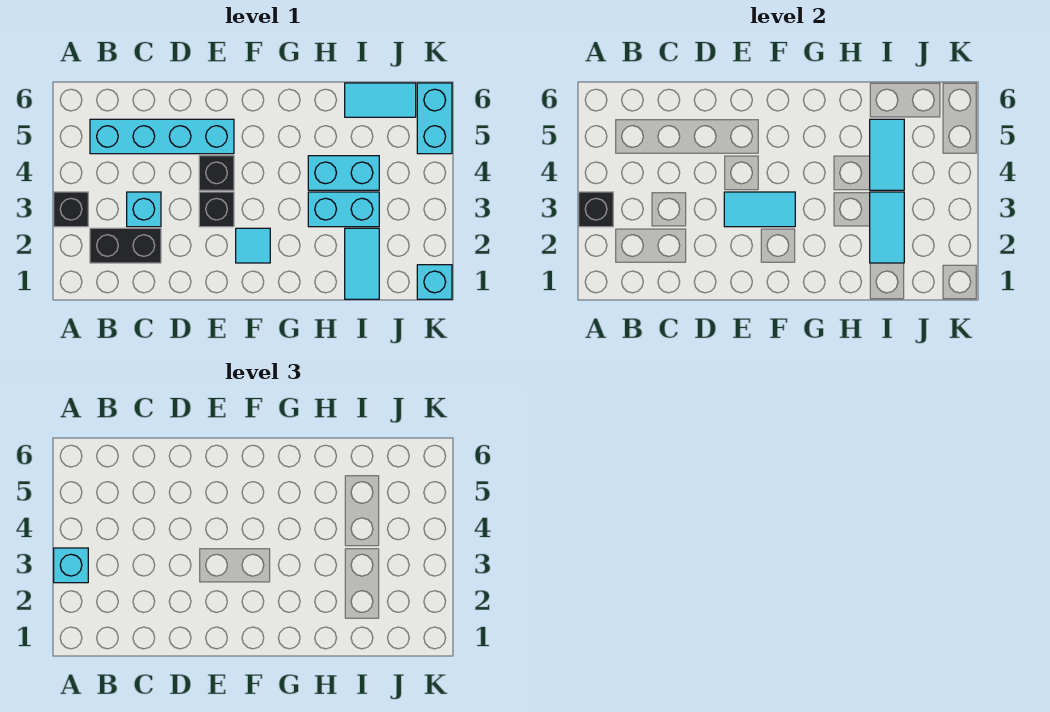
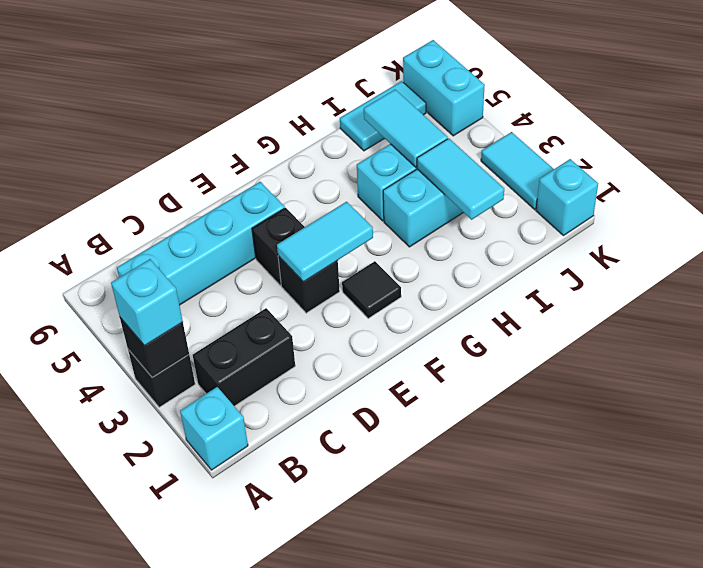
cyan 1x1 brick [127,192,161,227] -> cyan 1x1 brick moved to [180,387,248,470]
cyan 1x1 tile [236,228,270,263] -> black 1x1 tile [342,261,401,318]
cyan 1x2 tile [345,228,379,299] -> cyan 1x2 tile moved to [481,132,554,210]

